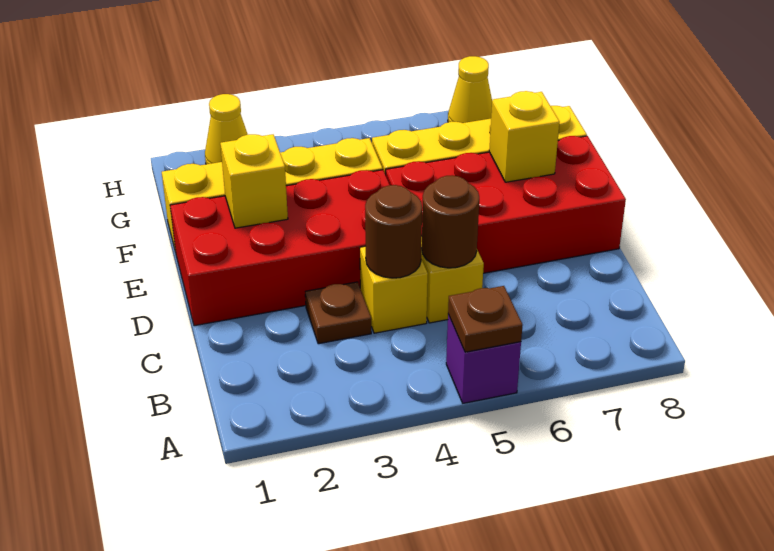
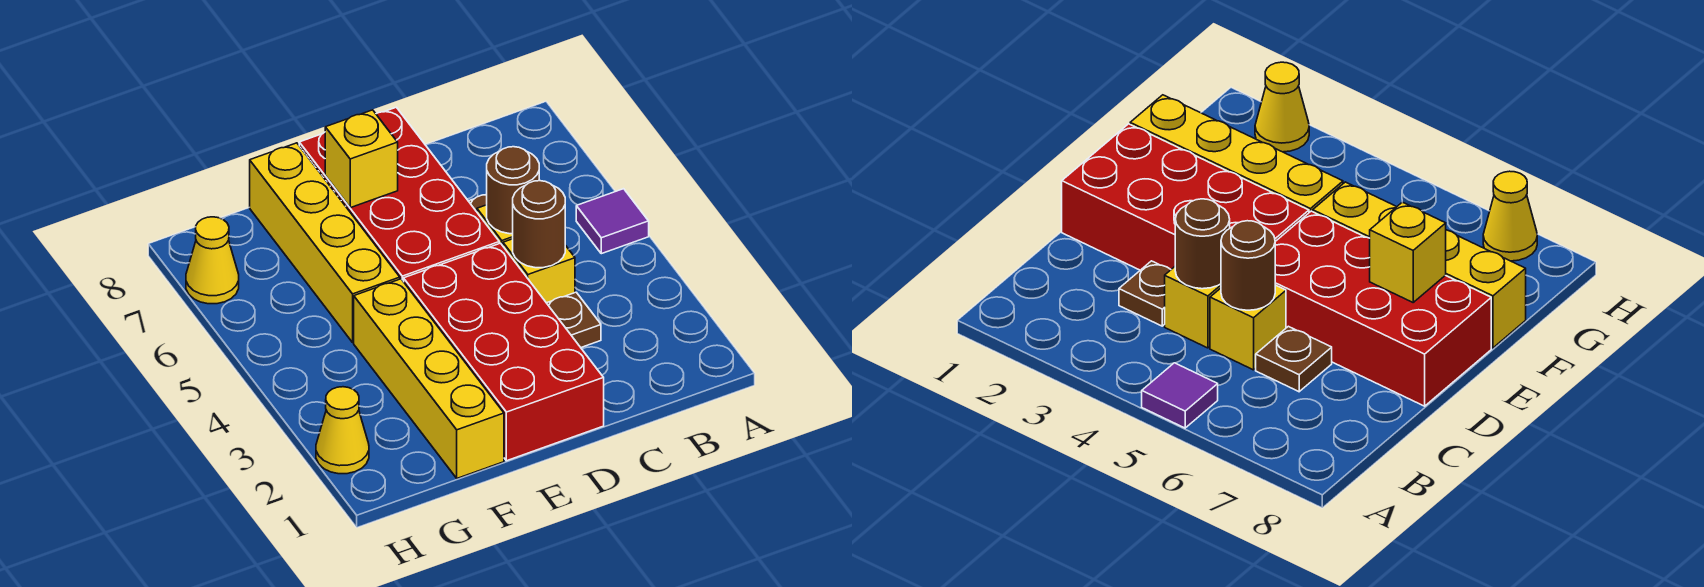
purple 1x1 brick [446,314,521,403] -> purple 1x1 tile [576,189,649,254]
brown 1x1 plate [448,286,523,352] -> brown 1x1 plate moved to [1256,326,1332,392]
yellow 1x1 brick [220,134,288,228] -> none

